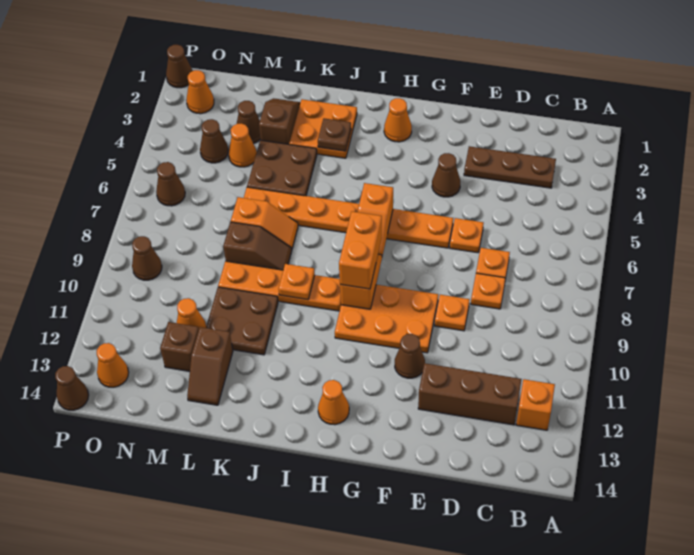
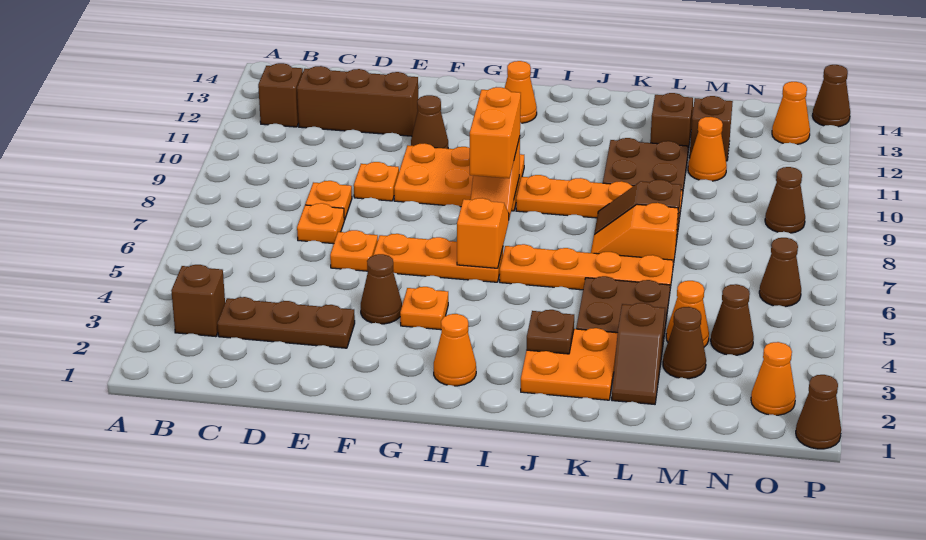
none -> brown 1x1 brick [171,265,225,337]
orange 1x1 brick [516,379,555,430] -> brown 1x1 brick [258,63,303,127]
orange 1x1 plate [279,264,315,300] -> orange 1x1 plate moved to [400,287,448,330]

